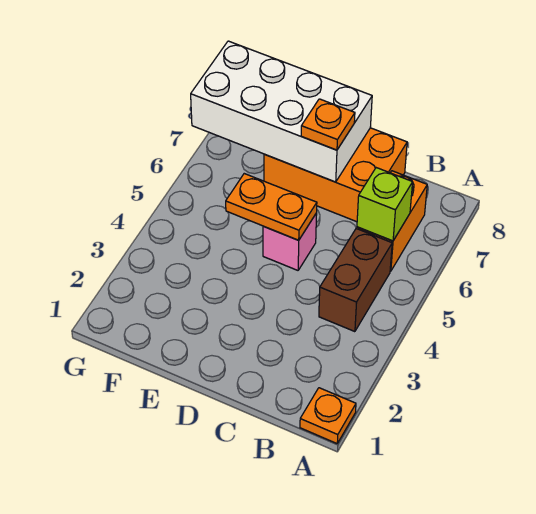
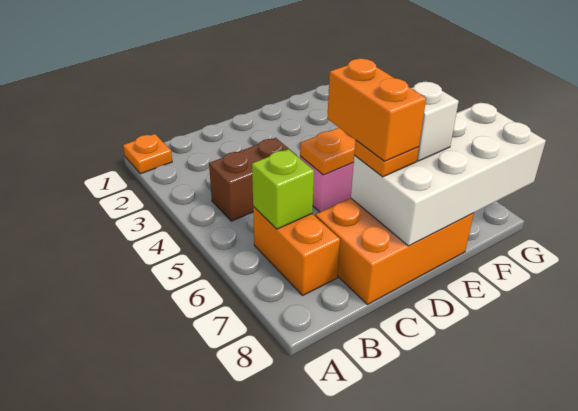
brown 1x2 brick [319,229,392,332] -> brown 1x2 brick turned to [209,138,297,221]
none -> orange 1x2 brick [327,59,426,161]
none -> white 1x1 brick [411,82,459,161]

